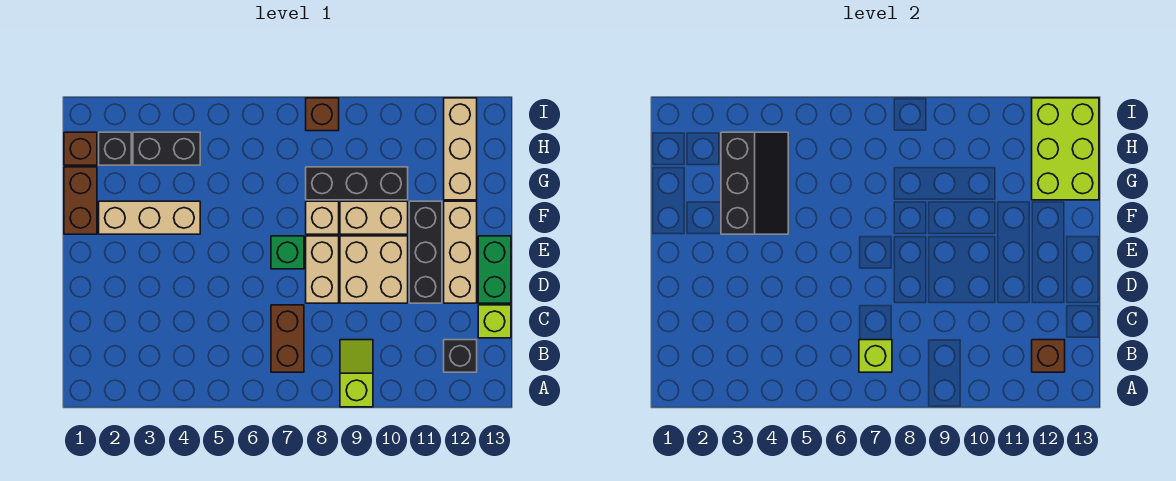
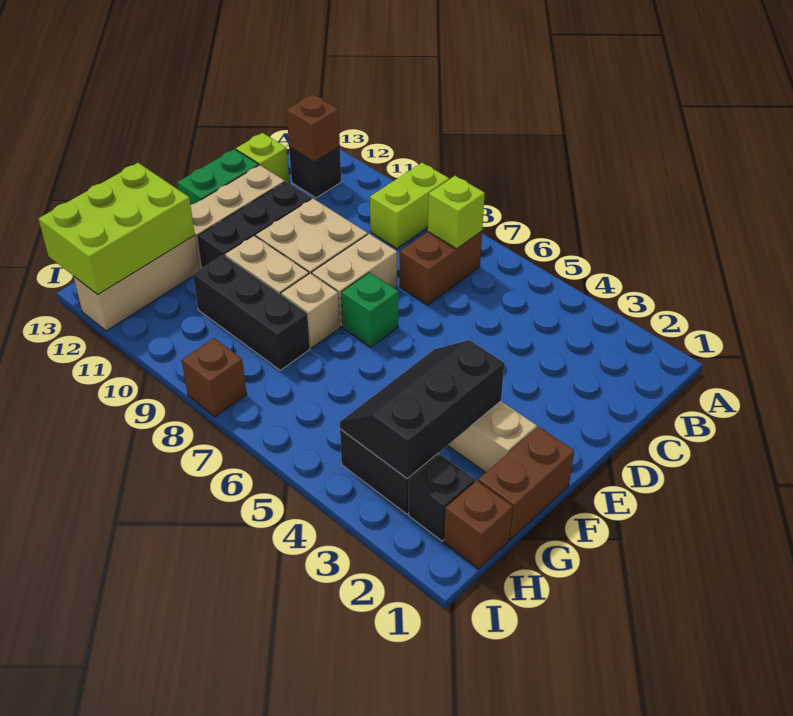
lime 1x2 slope [340,340,373,407] -> lime 1x2 brick [370,163,449,249]

